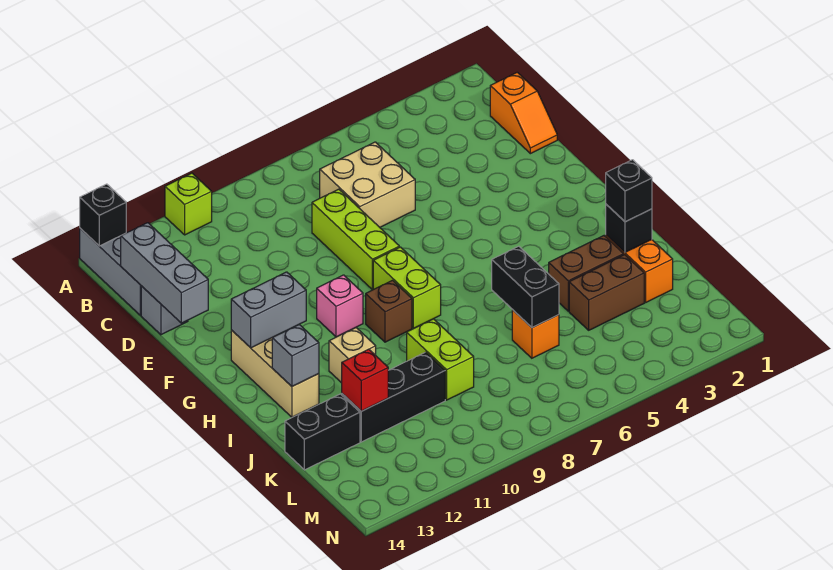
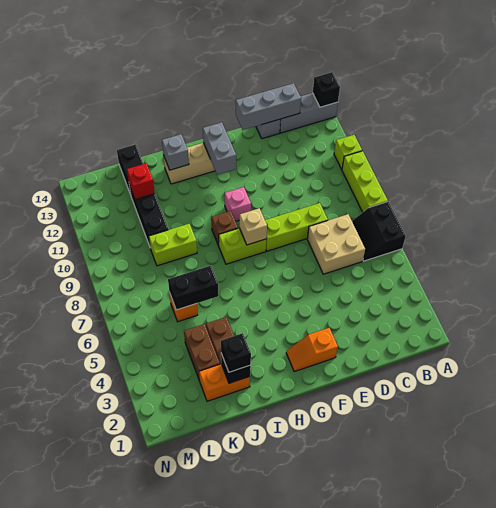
none -> black 2x2 slope [352,202,406,261]
none -> lime 1x3 brick [342,151,388,212]
orange 1x2 slope [490,72,557,154] -> orange 1x2 slope moved to [286,328,338,372]
tan 1x1 brick [329,328,376,383] -> tan 1x1 brick moved to [239,208,267,245]

